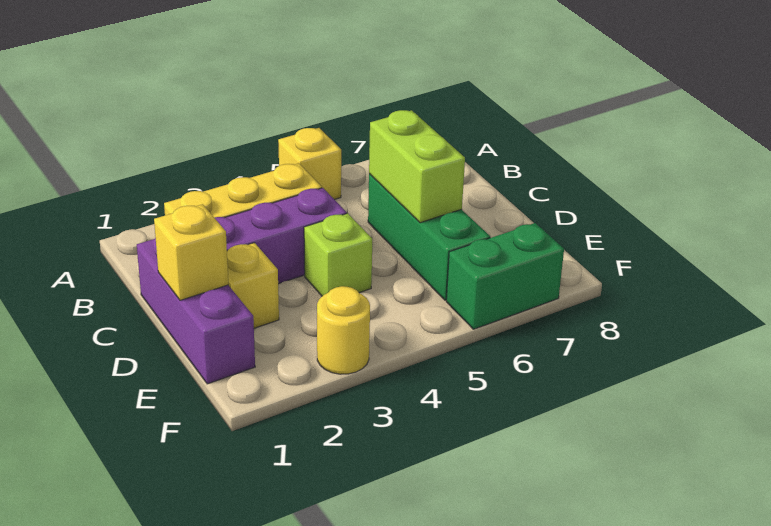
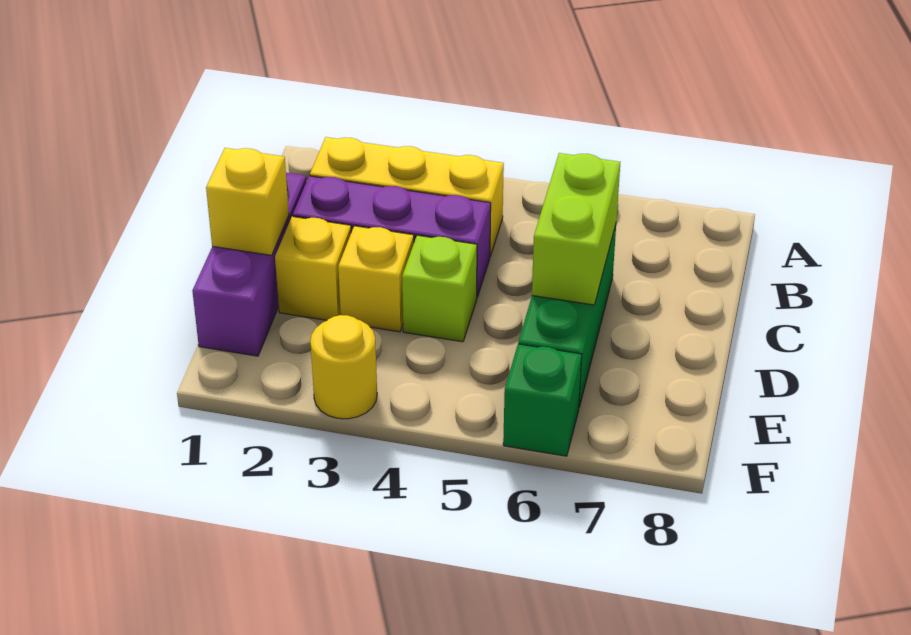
yellow 1x1 brick [278,128,341,200] -> yellow 1x1 brick moved to [338,226,414,332]
green 1x2 brick [446,223,564,329] -> green 1x1 brick [503,344,582,456]

